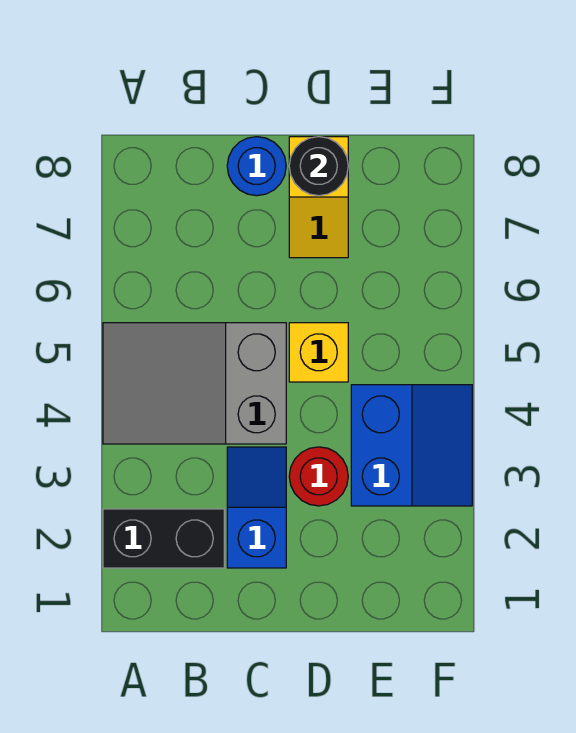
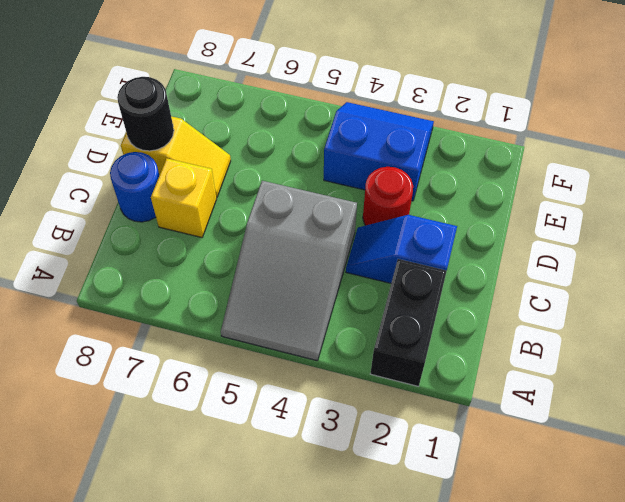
yellow 1x1 brick [289,323,348,382] -> yellow 1x1 brick moved to [151,159,217,237]

